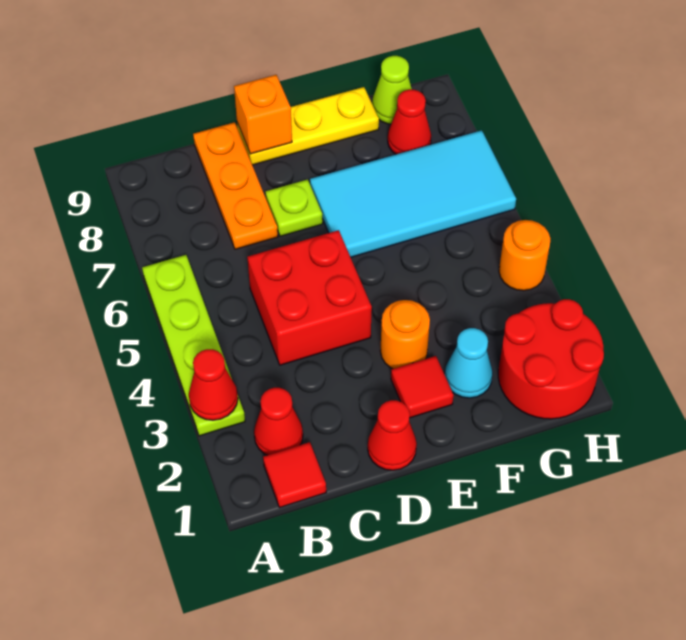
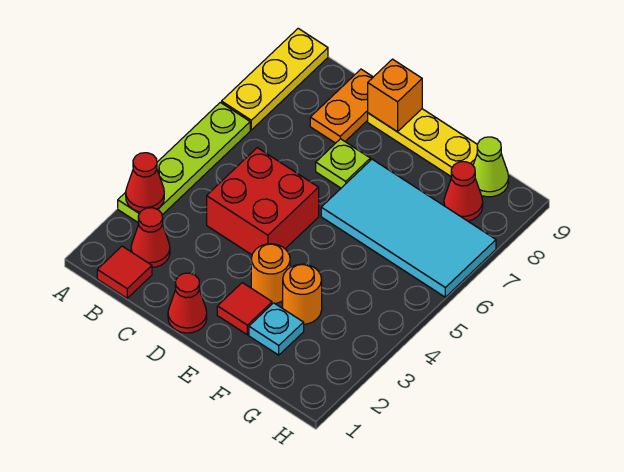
none -> yellow 1x3 plate [222,28,328,130]
orange 1x3 plate [193,122,278,249] -> orange 1x2 plate [310,69,373,143]
cyan 1x1 cone [445,328,493,398] -> cyan 1x1 plate [249,303,304,355]
red 2x2 round brick [498,299,604,419] -> none
orange 1x1 round brick [499,220,550,291] -> orange 1x1 round brick moved to [283,264,322,324]

